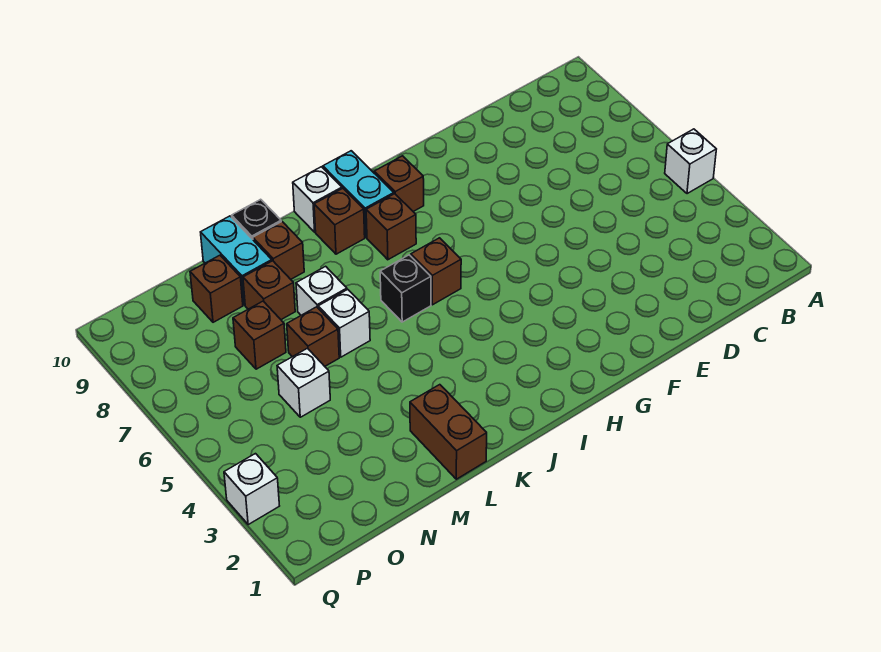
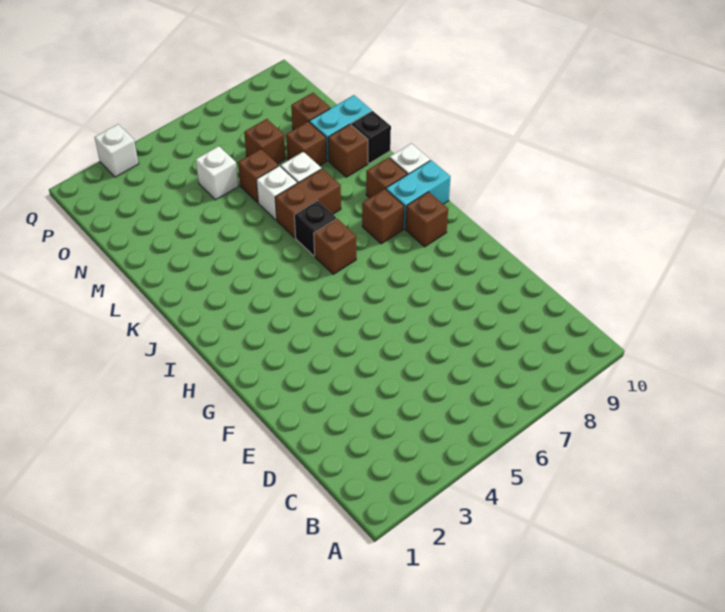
white 1x1 brick [665,129,716,194] -> none
brown 1x2 brick [410,385,487,479] -> brown 1x2 brick moved to [275,169,341,238]

